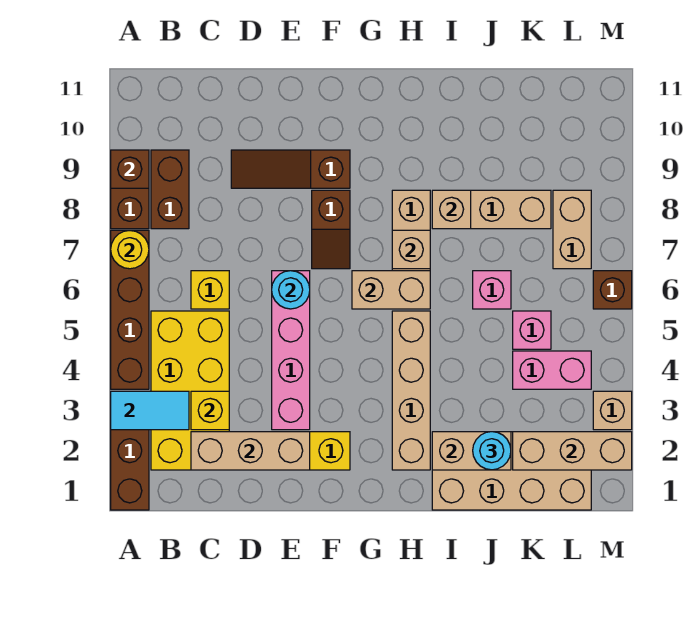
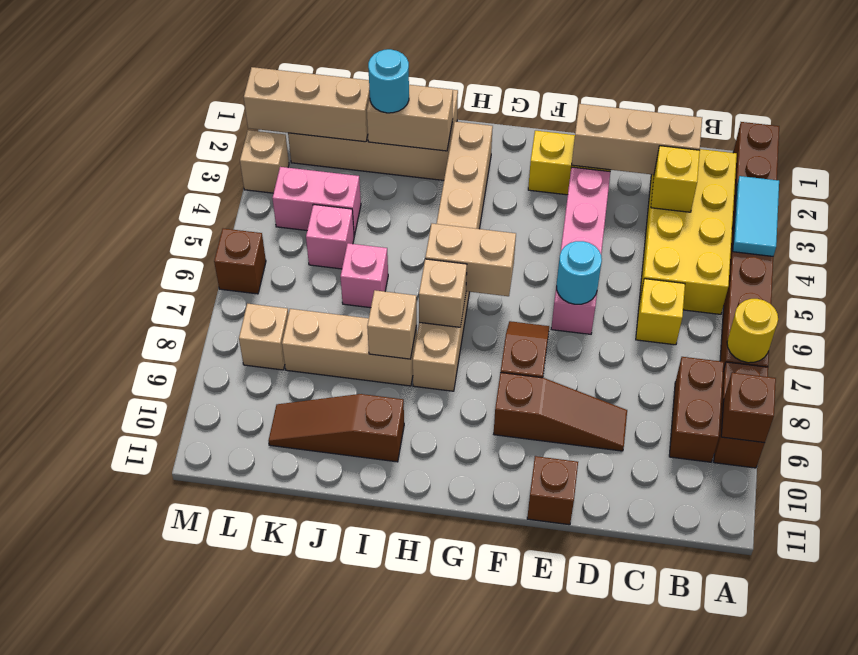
cyan 1x2 tile [111,391,189,430] -> cyan 1x2 tile turned to [733,176,779,256]
none -> brown 1x1 brick [527,456,578,525]
none -> brown 1x3 slope [269,394,404,462]
tan 1x2 brick [553,190,591,269] -> tan 1x1 brick [239,304,289,370]

